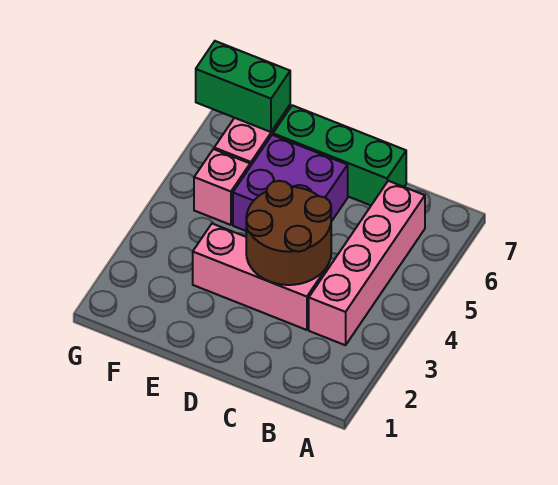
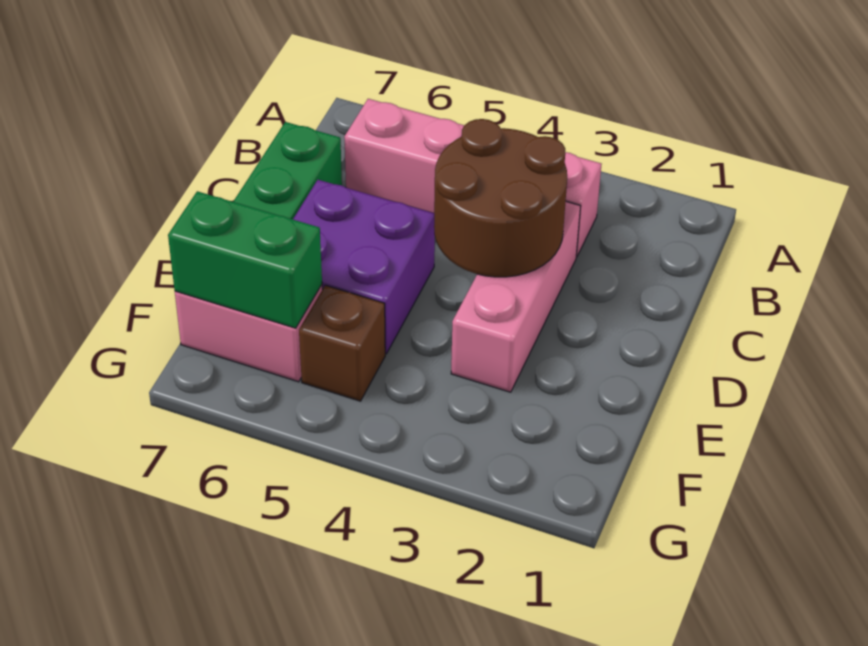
pink 1x1 brick [194,149,250,225] -> brown 1x1 brick [299,285,385,401]
green 1x2 brick [196,41,290,132] -> green 1x2 brick turned to [168,191,322,328]

